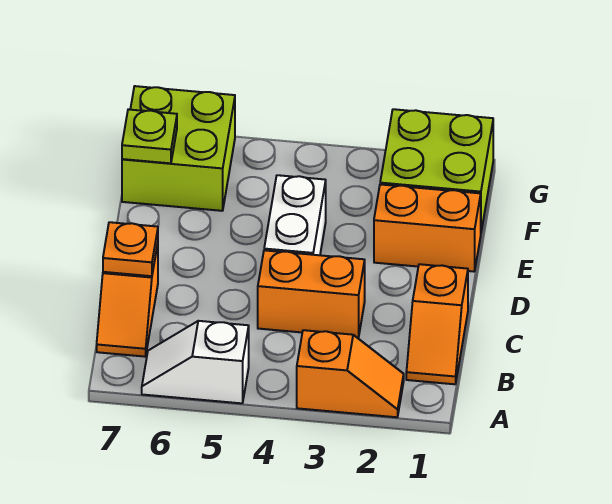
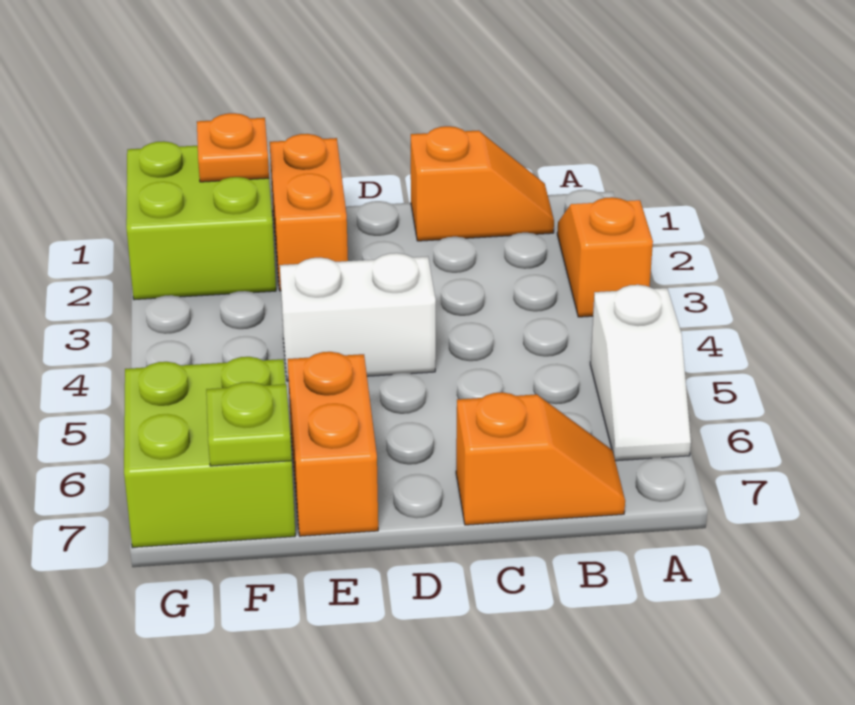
orange 1x2 brick [258,250,365,337] -> orange 1x2 brick moved to [287,352,378,536]
orange 1x1 plate [103,222,158,276] -> orange 1x1 plate moved to [197,113,269,182]

